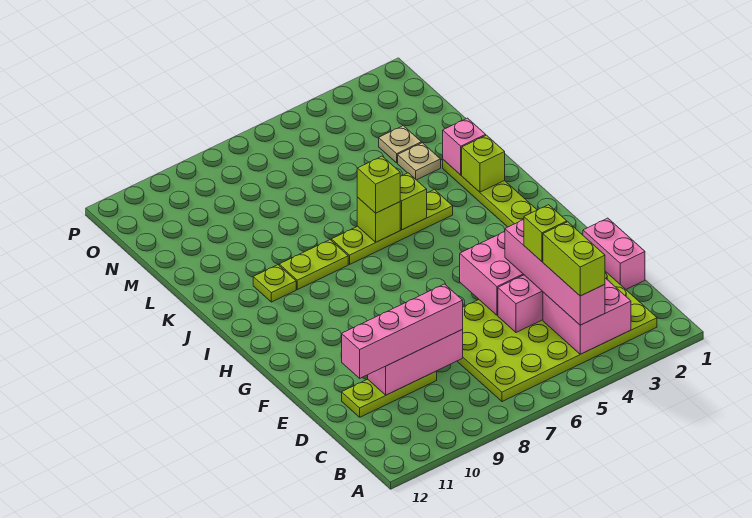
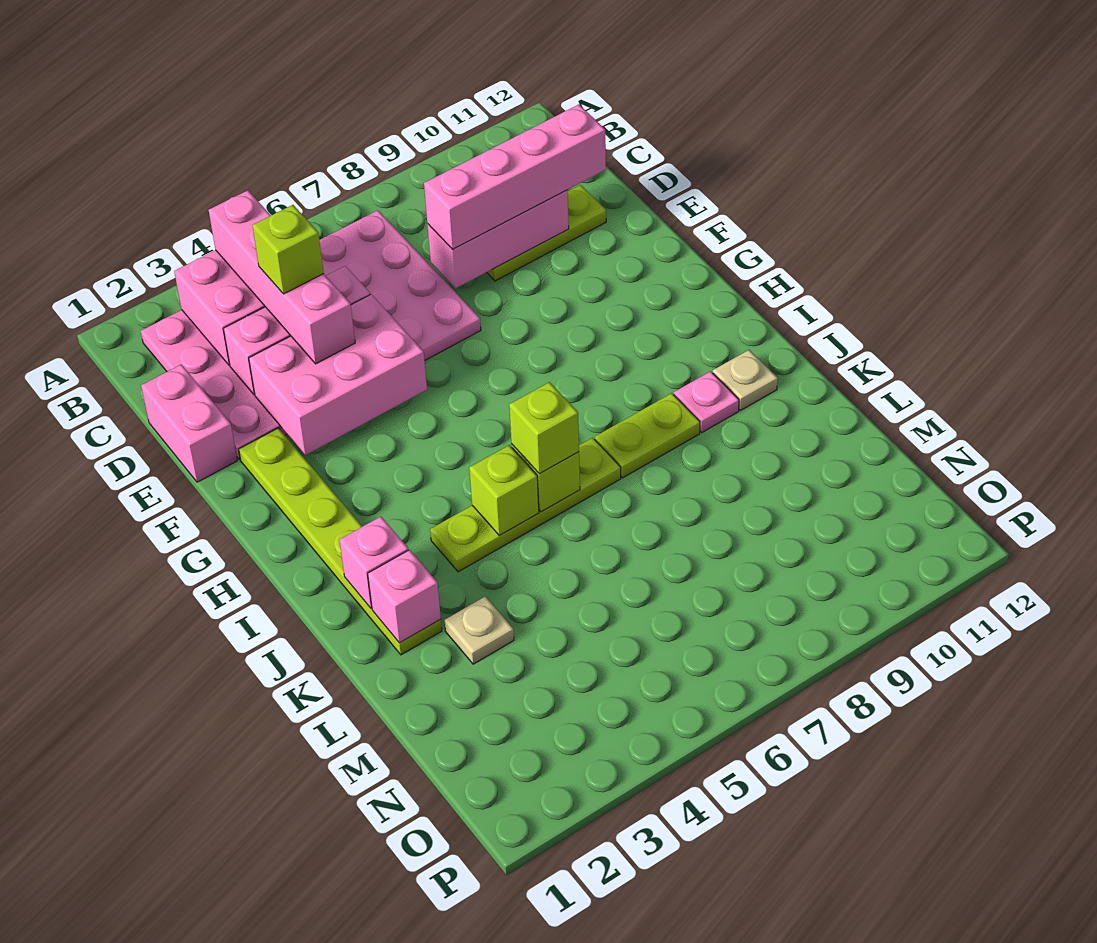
lime 4x6 plate [457,271,657,402] -> pink 4x6 plate [141,210,481,460]
lime 1x2 brick [543,222,605,296] -> none
lime 1x1 brick [462,135,505,192] -> pink 1x1 brick [339,517,408,608]
lime 1x1 plate [253,265,296,302] -> pink 1x1 plate [674,371,739,432]
tan 1x1 plate [379,126,421,163] -> tan 1x1 plate moved to [713,350,778,410]

